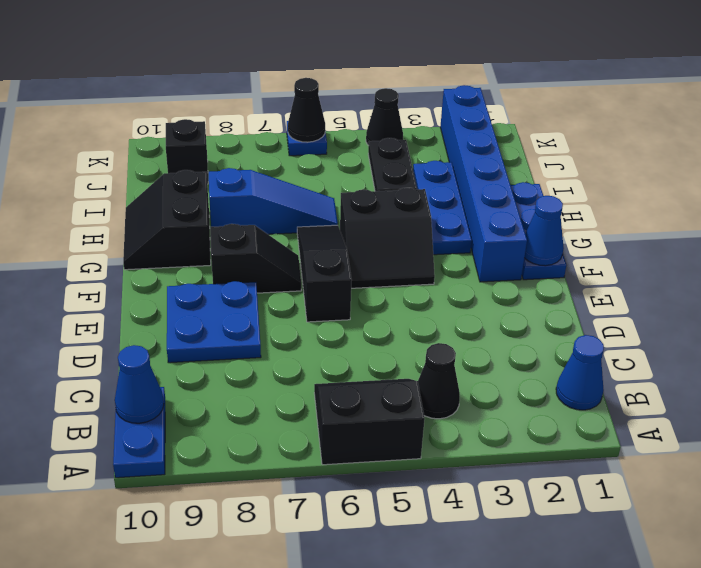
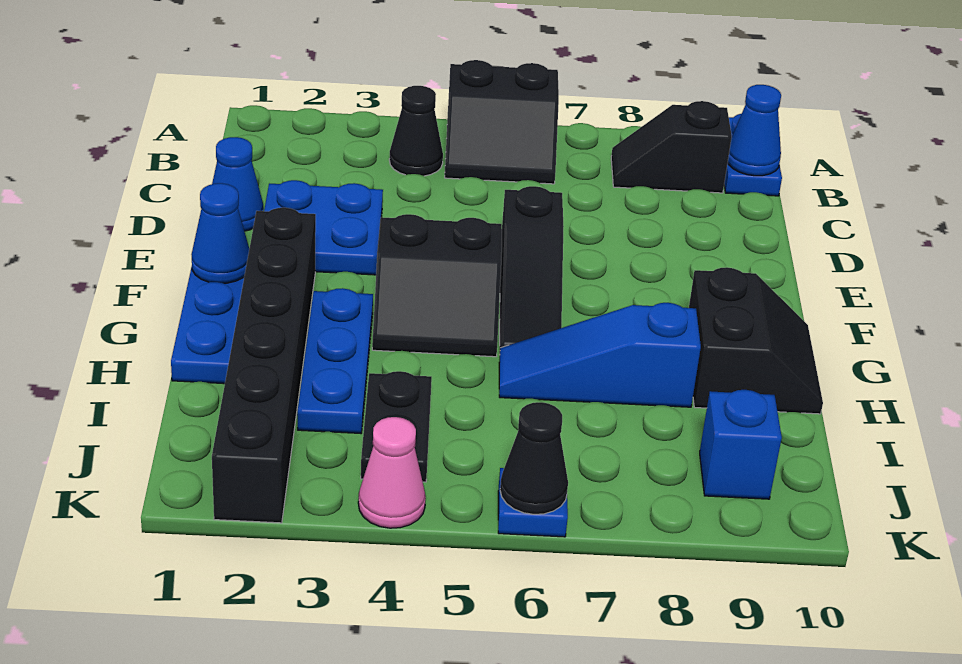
blue 1x1 cone [556,335,604,410] -> blue 1x1 cone moved to [212,137,264,231]
blue 2x2 plate [167,281,261,363] -> blue 2x2 plate moved to [264,180,383,275]
blue 1x6 brick [440,85,527,282] -> black 1x6 brick [212,208,316,523]
black 2x2 slope [340,188,435,288] -> black 2x2 slope turned to [372,214,502,357]
black 1x2 slope [210,224,301,293] -> black 1x2 slope moved to [611,101,732,193]
black 1x1 brick [166,119,208,184] -> blue 1x1 brick [700,390,782,499]
black 1x1 cone [366,88,403,146] -> pink 1x1 cone [358,417,426,528]

